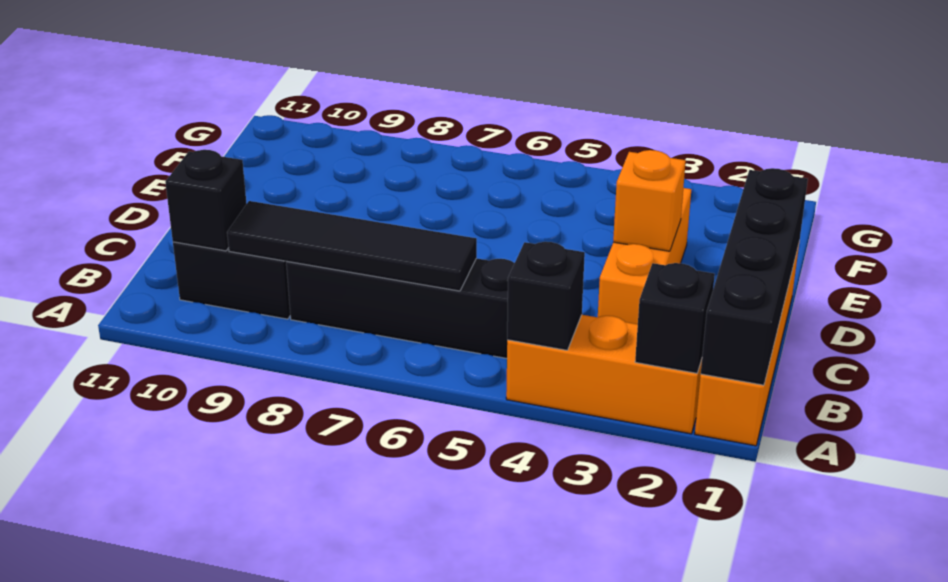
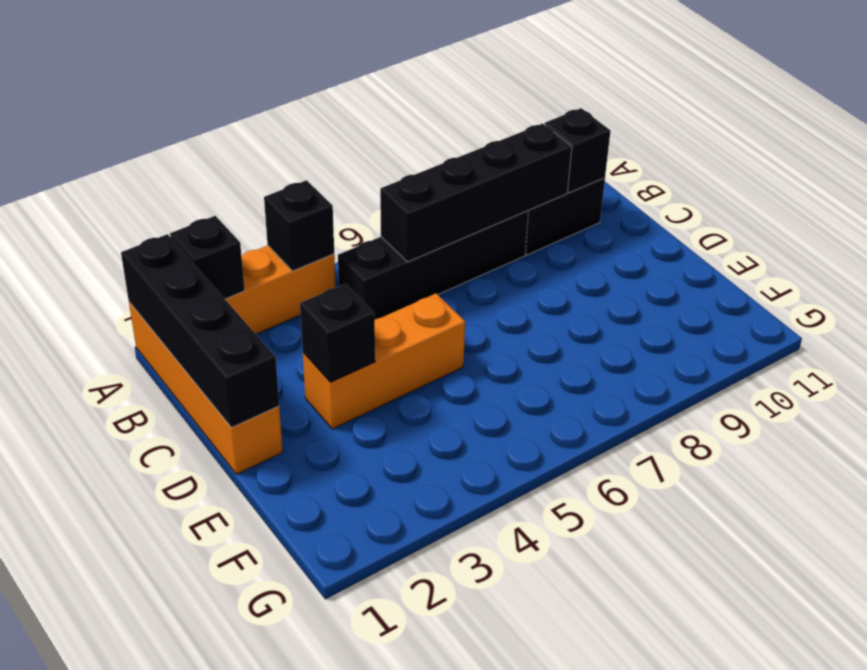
black 1x4 tile [227,201,477,291] -> black 1x4 brick [380,124,572,262]
orange 1x3 brick [598,188,691,324] -> orange 1x3 brick turned to [303,293,465,429]
orange 1x1 brick [613,150,686,251] -> black 1x1 brick [300,284,375,382]

